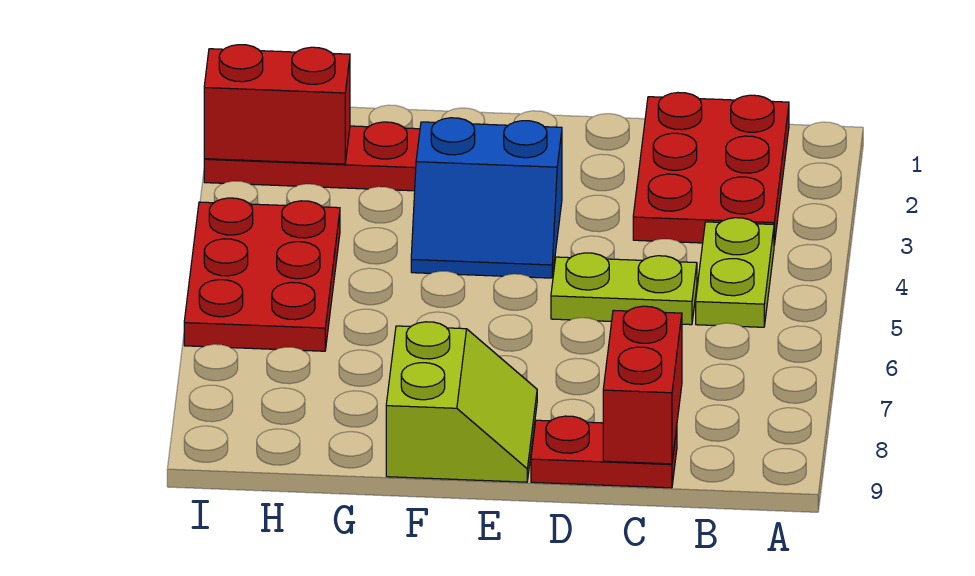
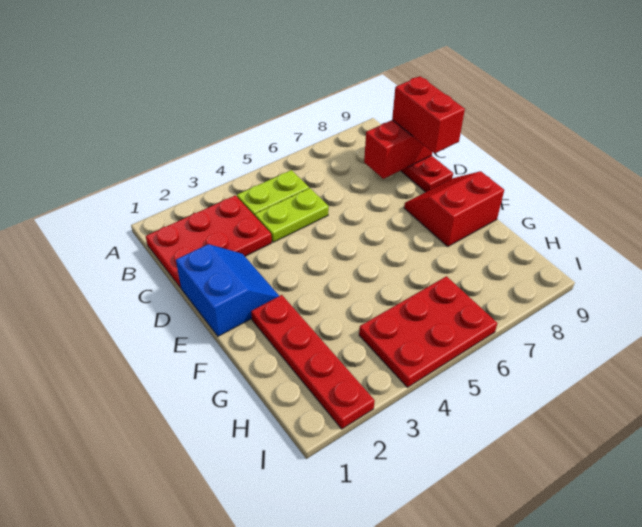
lime 1x2 plate [551,253,697,325] -> lime 1x2 plate turned to [255,188,329,242]
blue 2x2 slope [411,118,562,278] -> blue 2x2 slope moved to [176,244,279,336]
lime 2x2 slope [386,322,537,482] -> red 2x2 slope [404,171,504,246]
red 1x2 brick [204,45,350,164] -> red 1x2 brick moved to [392,76,465,153]

